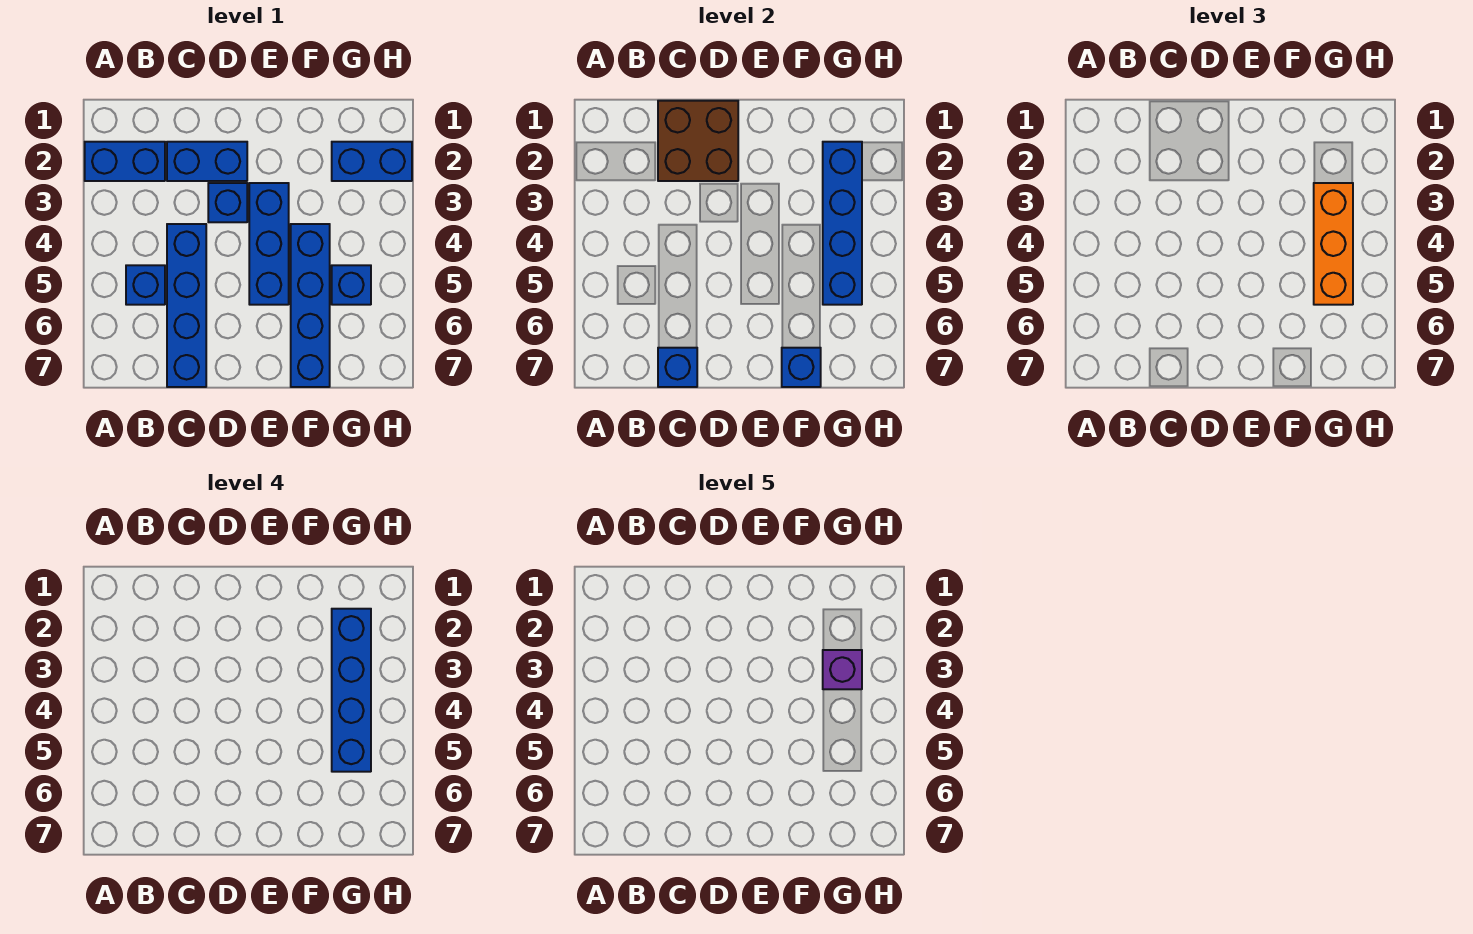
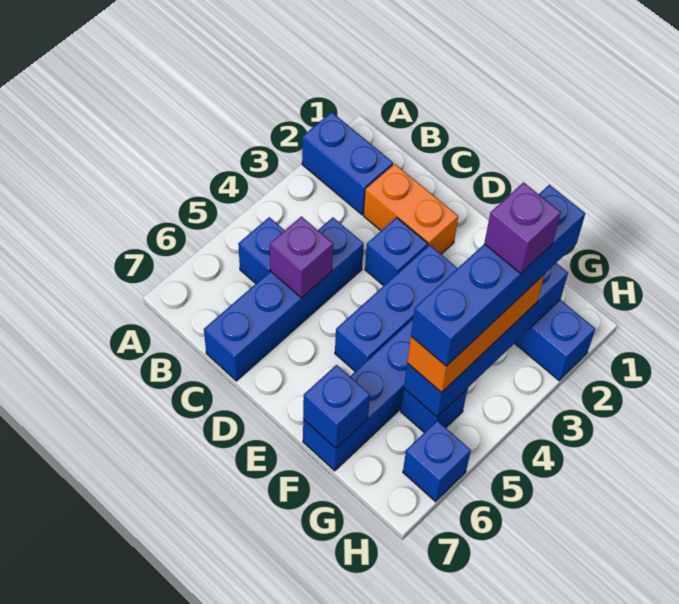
brown 2x2 brick [658,101,738,181] -> none
blue 1x2 brick [167,142,247,181] -> orange 1x2 brick [364,164,458,254]
none -> purple 1x1 brick [270,216,333,298]
blue 1x1 brick [658,348,697,387] -> blue 1x1 brick moved to [403,421,471,502]

